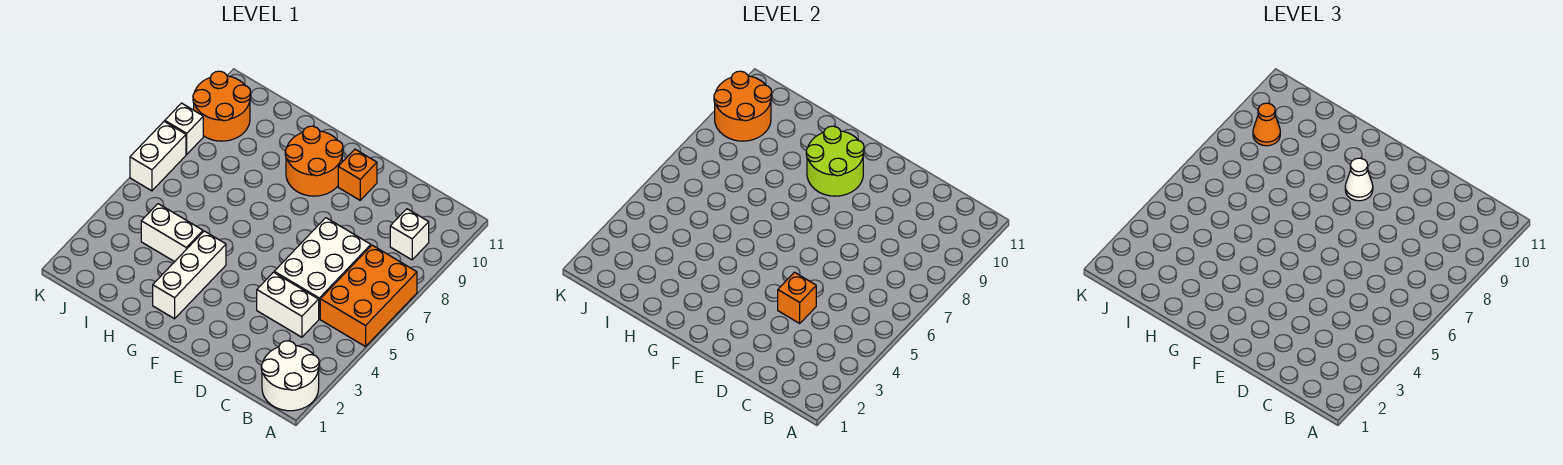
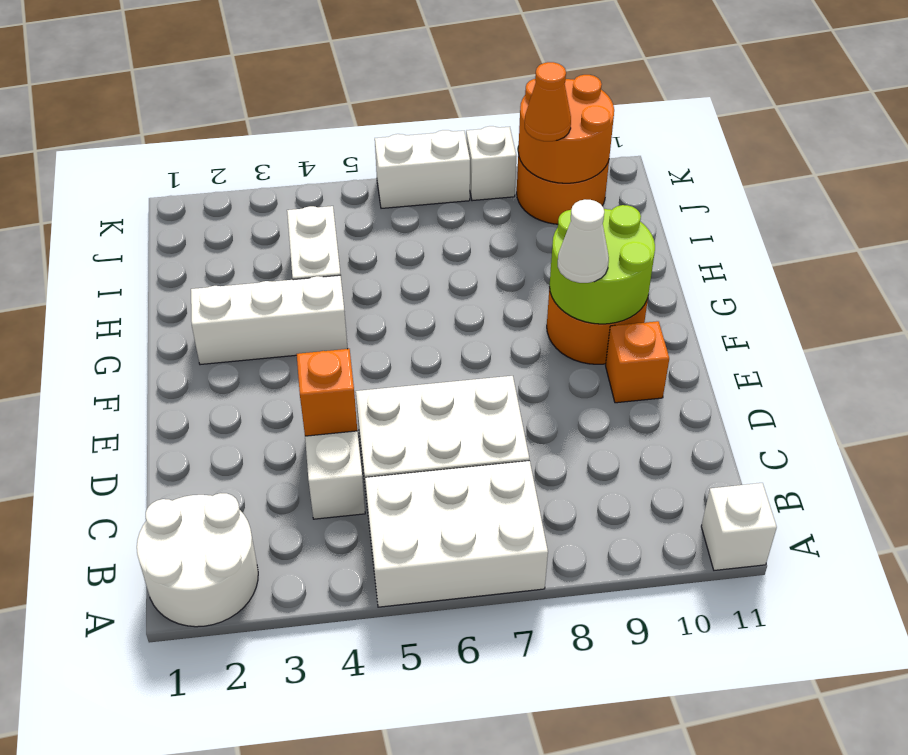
orange 2x3 brick [320,245,417,347] -> white 2x3 brick [365,461,548,607]
white 1x1 brick [390,209,429,260] -> white 1x1 brick moved to [701,483,777,570]

